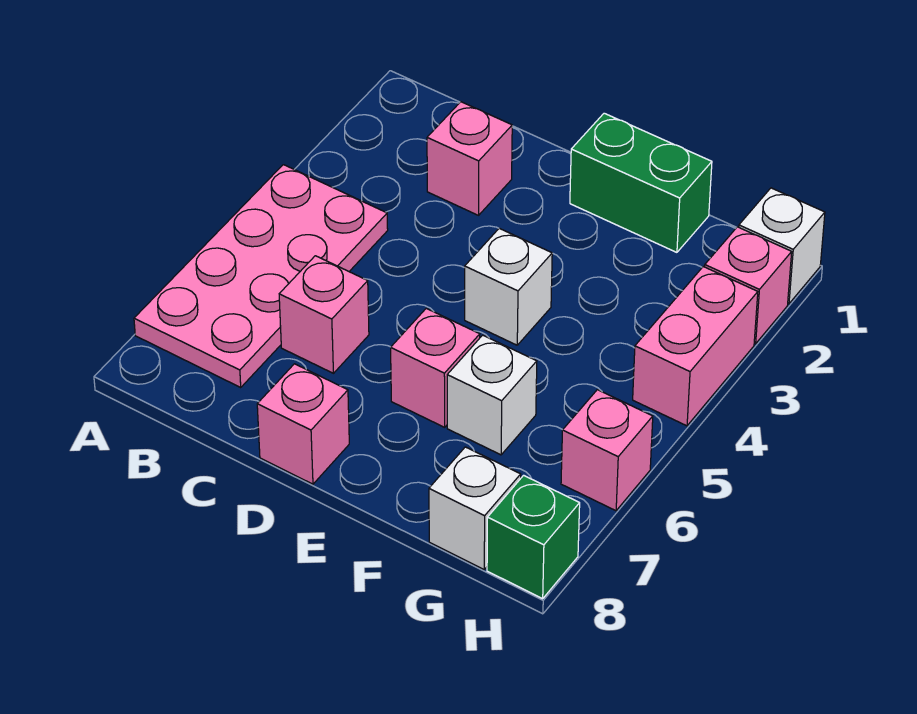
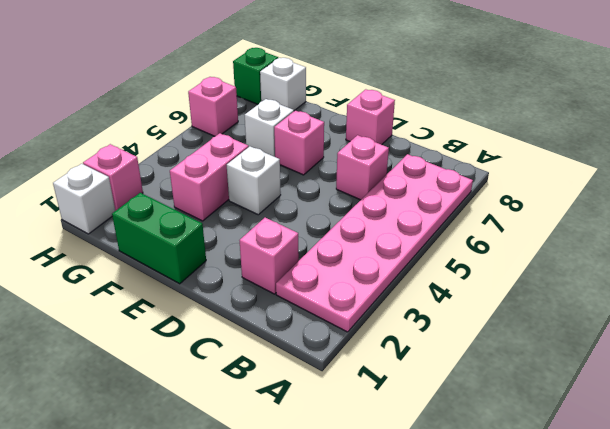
pink 2x4 plate [134,165,388,387] -> pink 2x6 plate [276,154,473,332]
pink 1x2 brick [633,267,758,426] -> pink 1x2 brick moved to [170,133,248,221]

